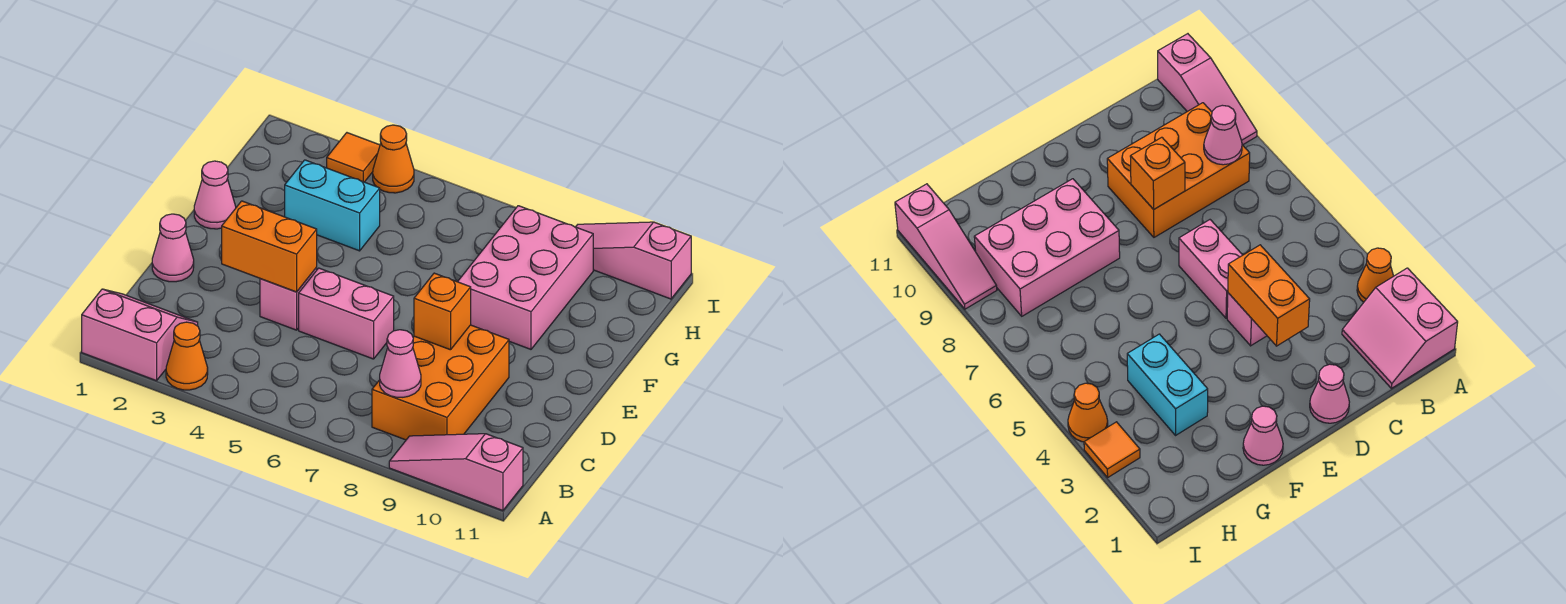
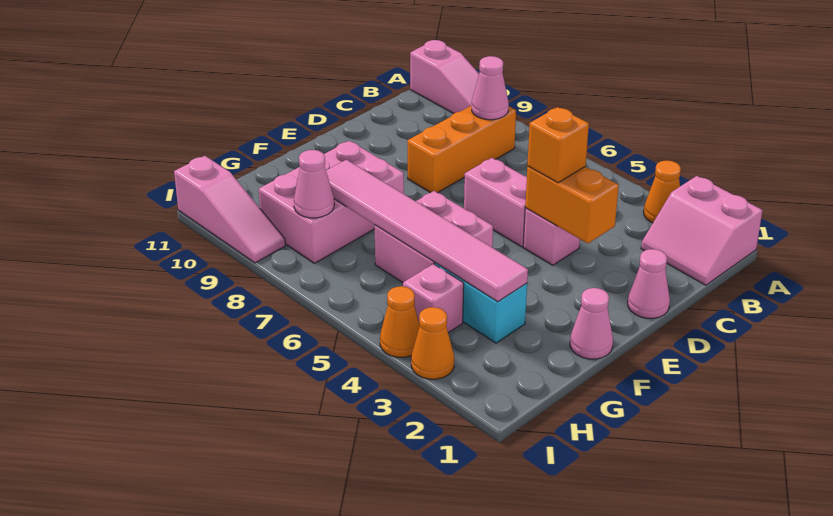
orange 2x3 brick [372,325,509,440] -> orange 1x3 brick [408,105,516,193]
orange 1x1 brick [414,273,471,350] -> orange 1x1 brick moved to [527,107,589,183]
none -> pink 2x2 brick [375,191,493,283]
none -> pink 1x6 tile [326,160,528,302]
none -> pink 1x1 brick [403,264,464,333]
none -> pink 1x1 cone [294,150,334,218]
orange 1x1 tile [327,133,380,182] -> orange 1x1 cone [411,307,454,379]

